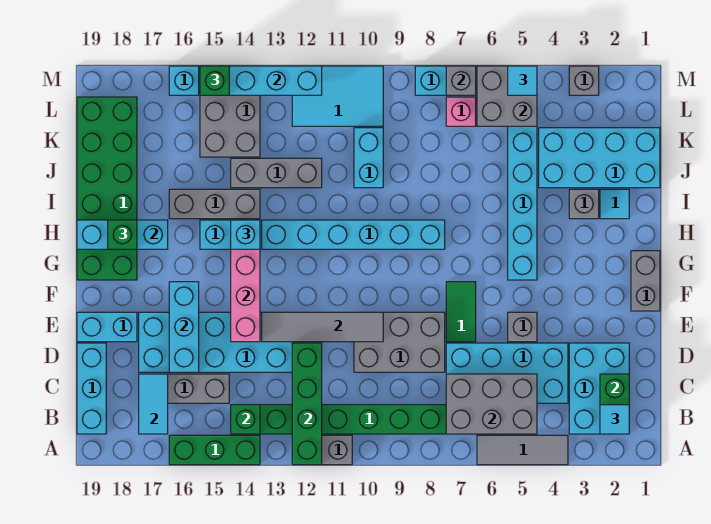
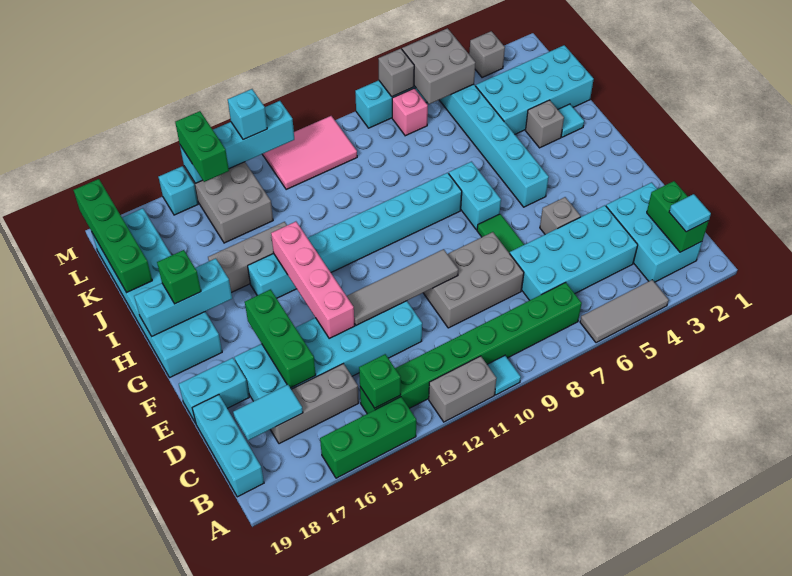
green 1x4 brick [292,343,322,465] -> green 1x4 brick moved to [74,179,152,292]
grey 2x3 brick [446,374,537,434] -> none
cyan 1x2 tile [139,374,168,434] -> cyan 1x2 tile turned to [233,385,303,441]
cyan 1x3 brick [169,282,199,372] -> green 1x3 brick [245,289,316,388]
grey 1x2 brick [631,251,660,311] -> none
green 2x6 brick [77,97,137,280] -> cyan 2x6 brick [92,208,222,377]
cyan 1x1 brick [231,220,260,249] -> cyan 1x1 brick moved to [228,89,267,140]
cyan 1x2 brick [354,128,383,188] -> cyan 1x2 brick moved to [449,162,501,230]
grey 1x3 brick [231,158,322,188] -> none
cyan 2x3 tile [292,66,383,126] -> pink 2x3 tile [262,116,357,190]
cyan 1x1 tile [508,66,537,95] -> cyan 1x1 tile moved to [487,356,521,395]
green 1x1 brick [200,66,229,95] -> green 1x2 brick [175,111,229,182]

